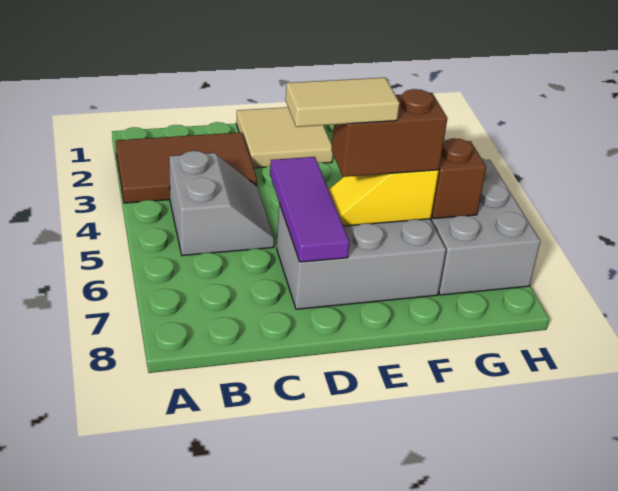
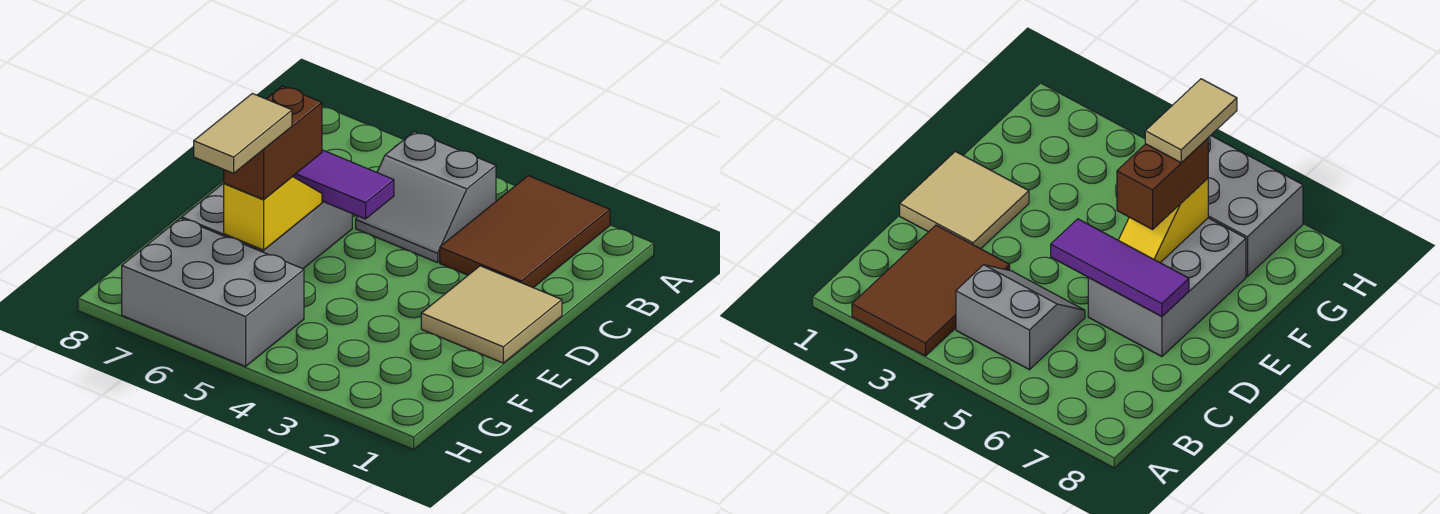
tan 1x2 tile [286,77,400,127] -> tan 1x2 tile moved to [194,93,292,173]
brown 1x1 brick [431,138,486,219] -> none

